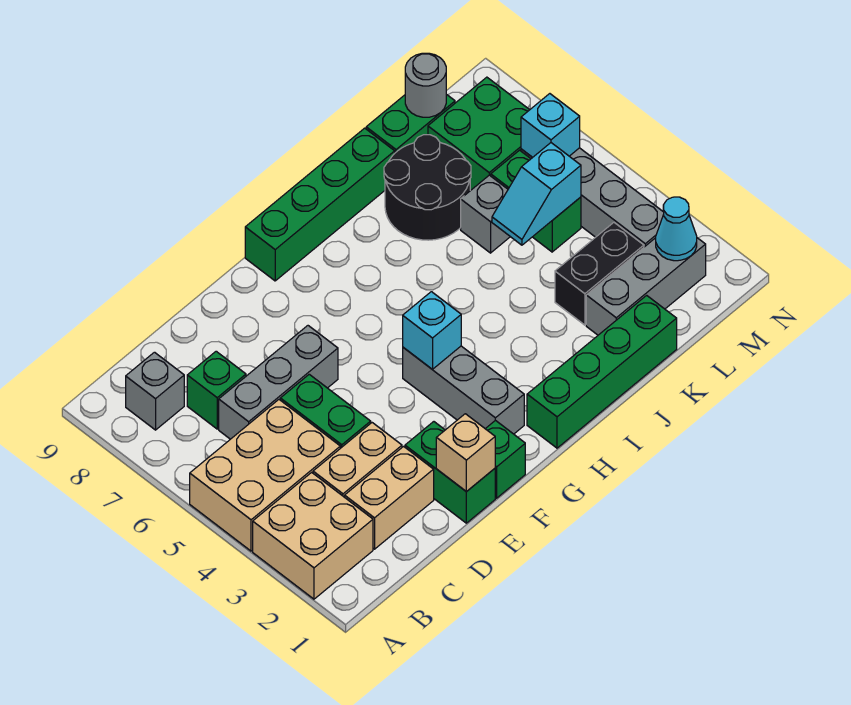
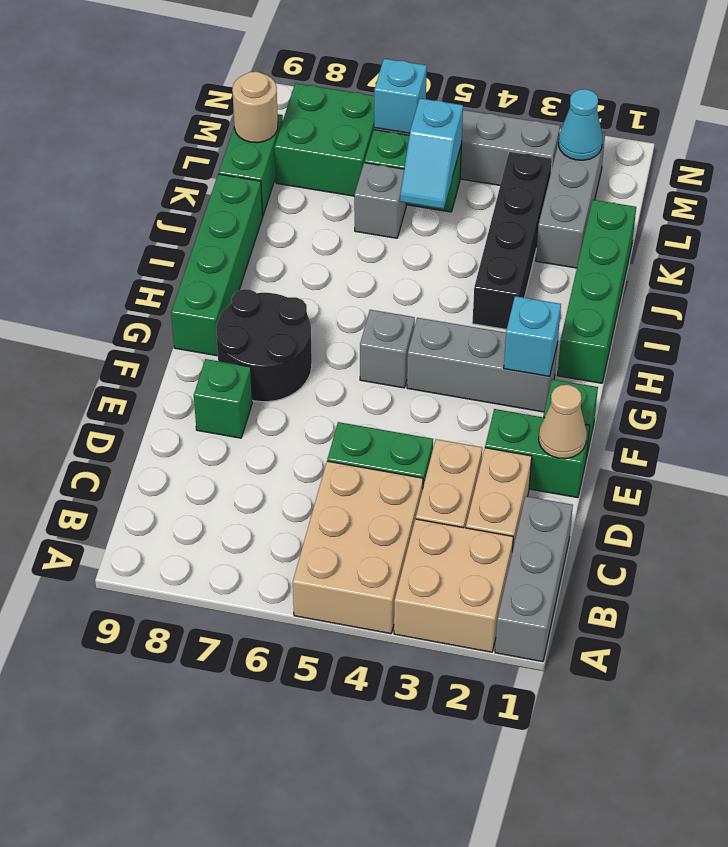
grey 1x1 brick [126,352,184,430] -> grey 1x1 brick moved to [360,310,415,388]
grey 1x3 brick [219,326,338,439] -> grey 1x3 brick moved to [495,496,573,662]
green 1x1 brick [187,351,246,429] -> green 1x1 brick moved to [194,359,252,438]
tan 1x1 brick [436,414,495,492] -> tan 1x1 cone [539,385,587,459]
cyan 1x1 brick [403,292,461,369] -> cyan 1x1 brick moved to [504,296,561,376]
black 2x2 round brick [384,135,471,240] -> black 2x2 round brick moved to [216,289,312,402]
black 1x2 brick [555,223,644,325] -> black 1x4 brick [472,151,552,329]
grey 1x1 round brick [405,53,446,117] -> tan 1x1 round brick [232,72,278,143]

